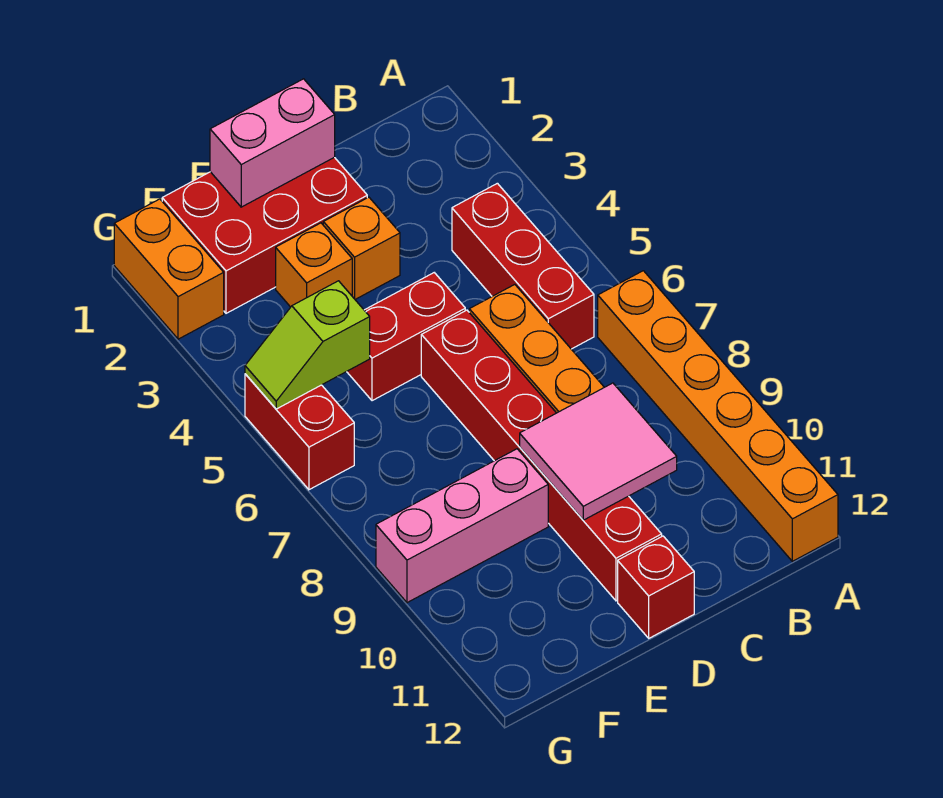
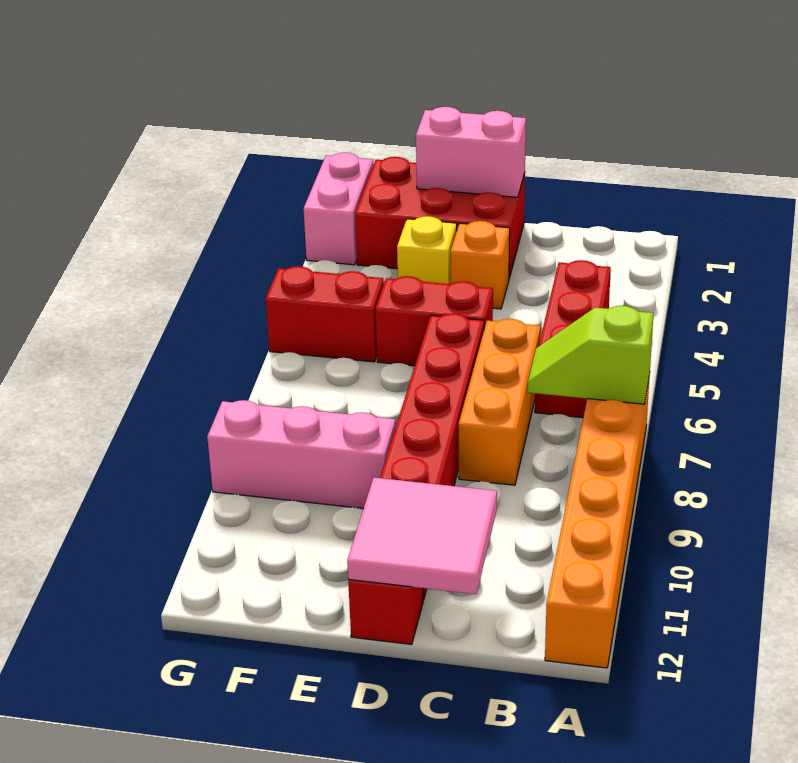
pink 2x2 tile [520,383,677,520] -> pink 2x2 tile moved to [347,478,497,594]
orange 1x1 brick [276,223,352,307] -> yellow 1x1 brick [397,216,457,284]
lime 1x2 slope [245,281,370,409] -> lime 1x2 slope moved to [528,306,654,404]
orange 1x2 brick [114,199,224,339] -> pink 1x2 brick [304,153,373,265]
red 1x2 brick [245,374,354,490] -> red 1x2 brick turned to [266,266,384,362]

